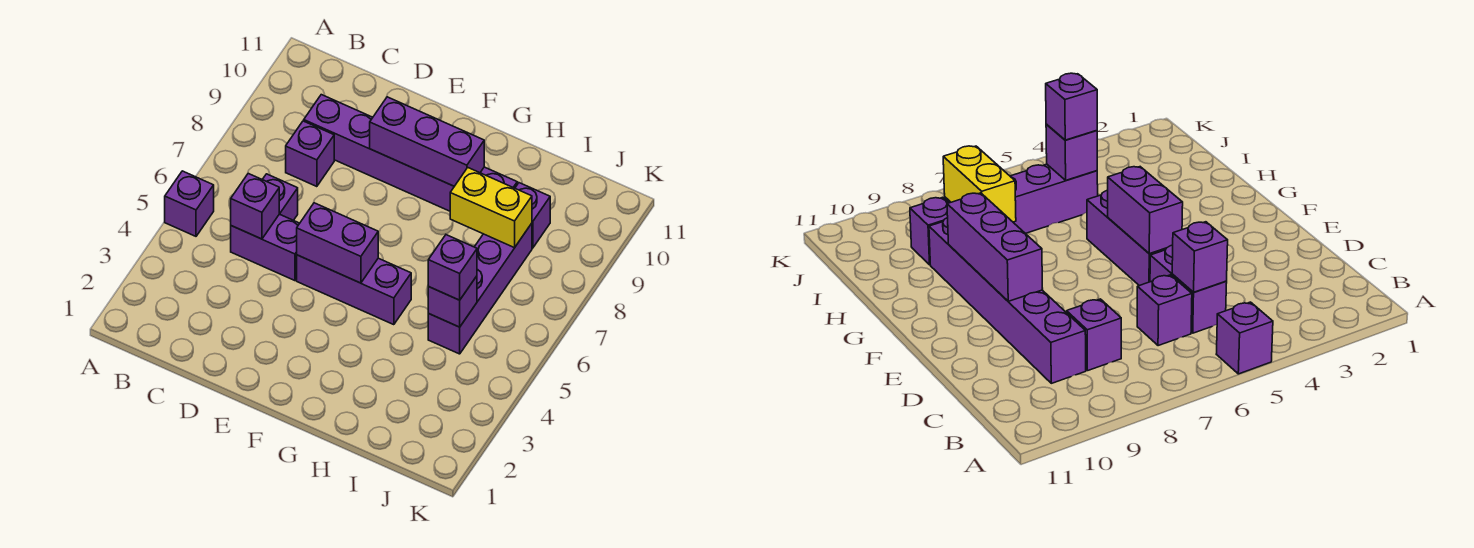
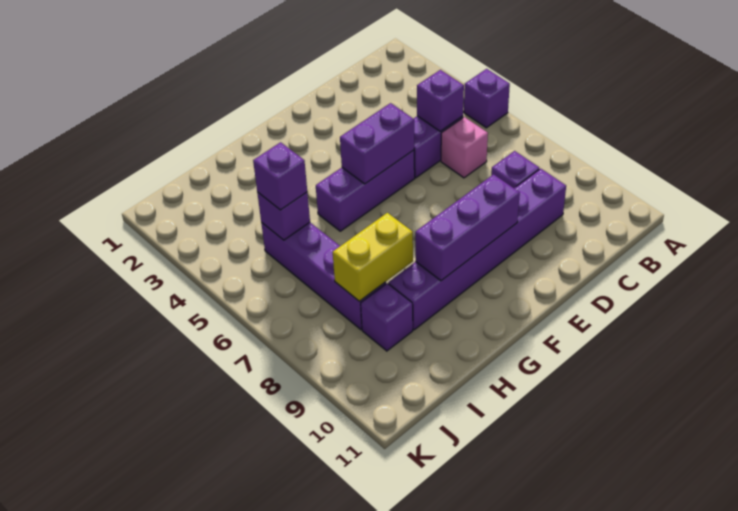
purple 1x1 brick [262,174,298,220] -> pink 1x1 brick [441,117,488,178]

